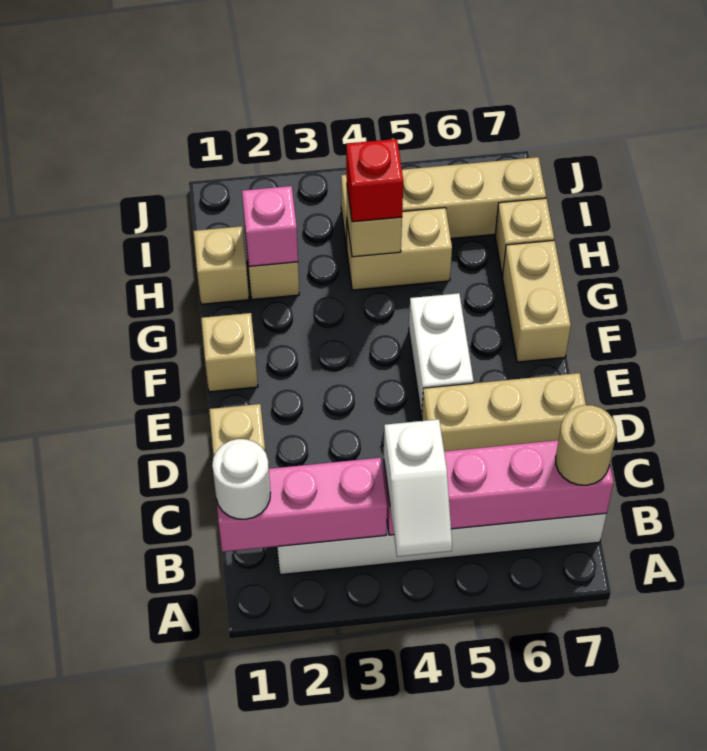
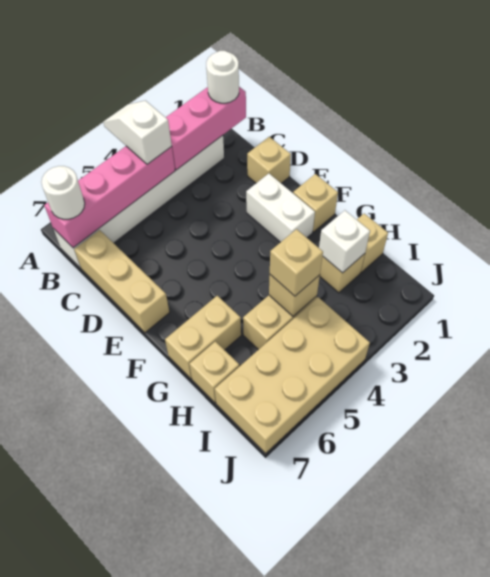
tan 1x1 round brick [556,405,616,485] -> white 1x1 round brick [41,166,85,219]
tan 1x3 brick [422,373,586,451] -> tan 1x3 brick turned to [74,230,170,333]
white 1x2 brick [409,293,474,417] -> white 1x2 brick moved to [246,174,315,242]
tan 1x2 brick [502,241,571,362] -> tan 1x2 brick turned to [165,296,241,379]
pink 1x1 brick [242,186,298,266] -> white 1x1 brick [319,210,370,273]
red 1x1 brick [346,139,403,222] -> tan 1x1 brick [270,229,323,296]
tan 1x4 brick [341,157,546,247] -> tan 2x4 brick [215,297,370,453]

